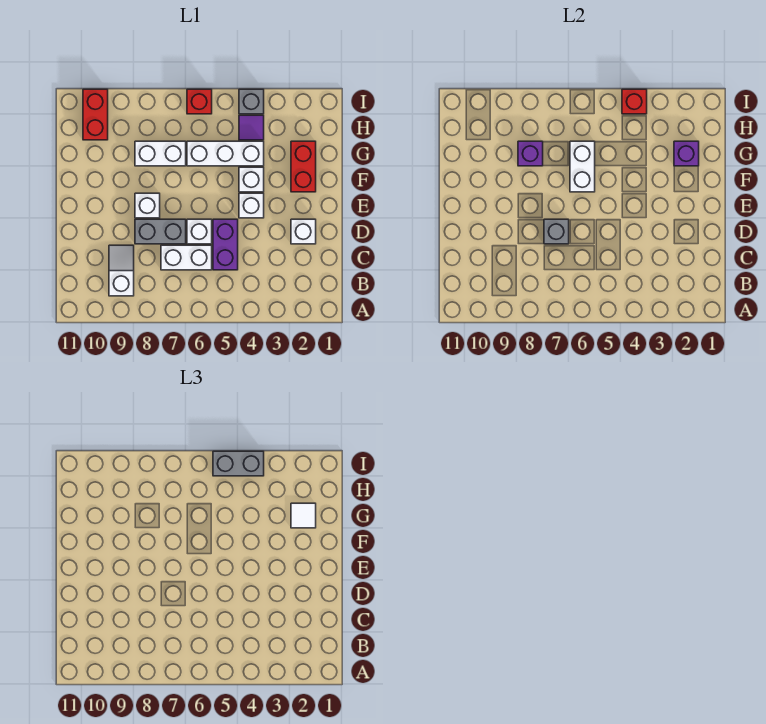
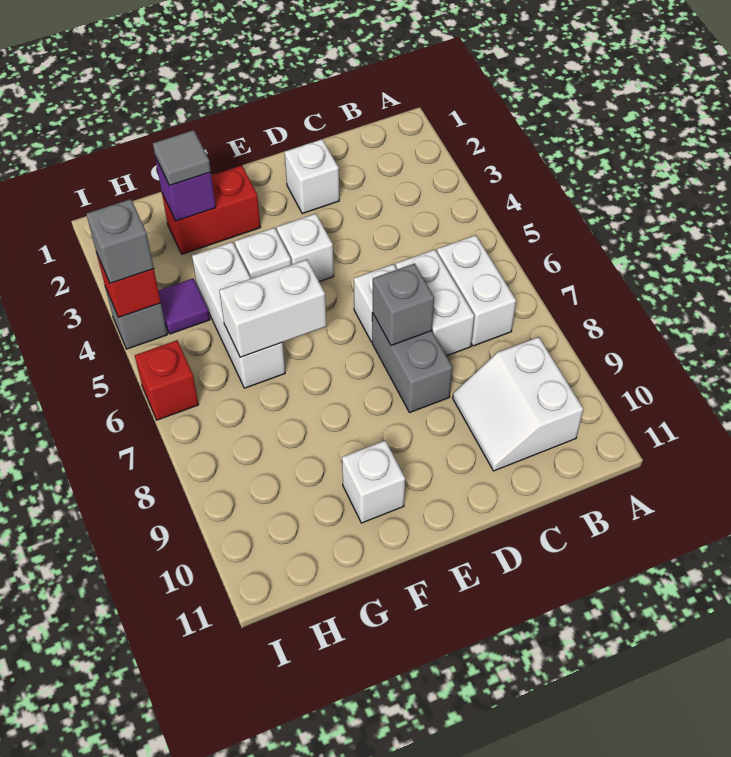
white 1x2 slope [109,245,134,296] -> white 2x2 slope [453,337,583,471]
purple 1x2 brick [213,219,238,270] -> none
white 1x1 brick [135,193,160,218] -> white 1x1 brick moved to [342,441,405,523]
white 1x1 tile [291,503,316,528] -> grey 1x1 tile [153,130,211,185]
white 1x2 brick [135,141,186,166] -> white 1x2 brick moved to [437,235,516,346]
purple 1x1 brick [518,141,543,166] -> none
red 1x2 brick [83,89,108,140] -> none
grey 1x2 brick [213,451,264,476] -> grey 1x1 brick [87,199,154,283]

